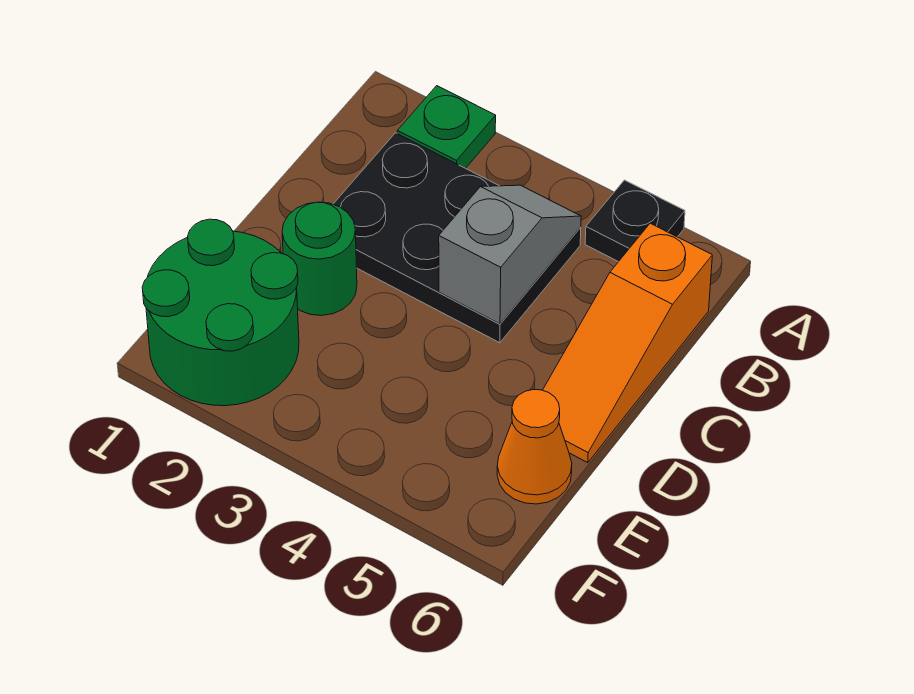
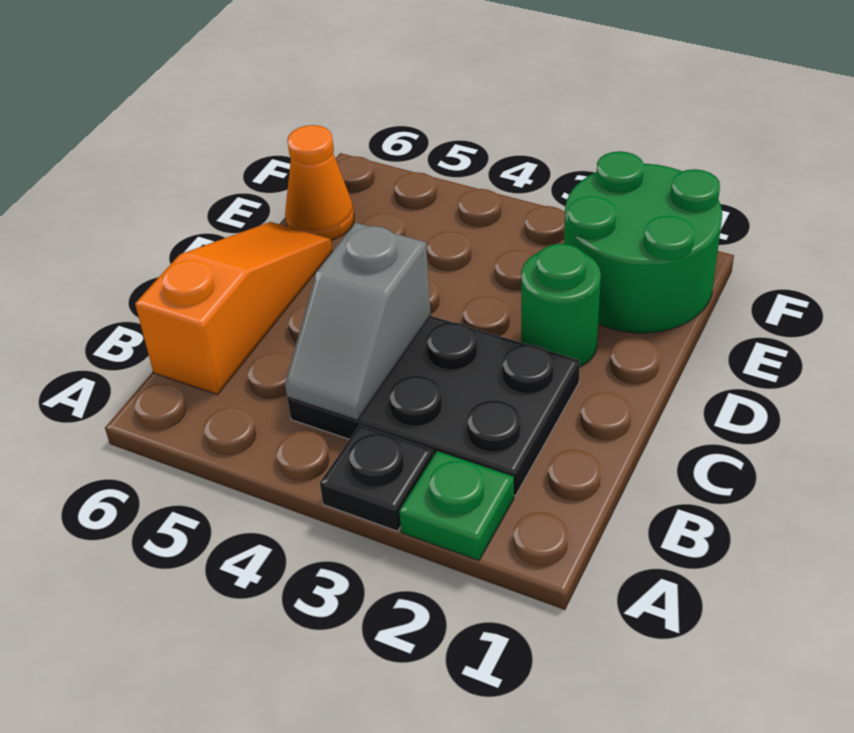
black 1x1 plate [585,180,685,262] -> black 1x1 plate moved to [320,425,434,531]

